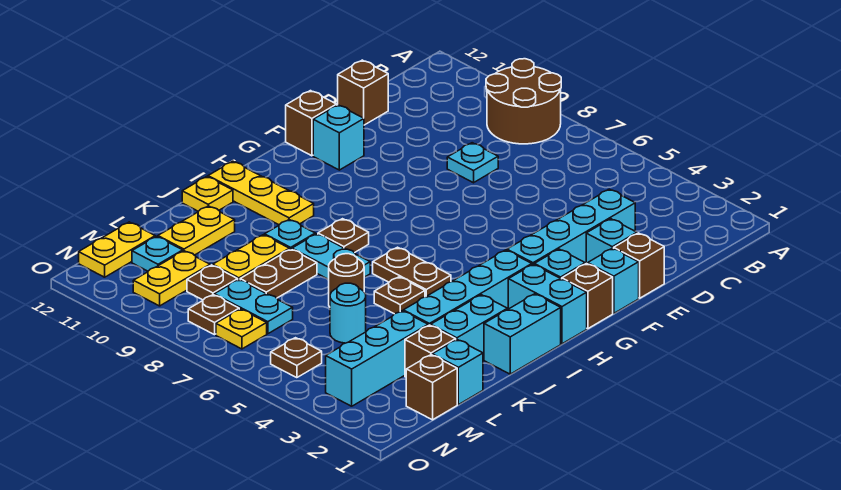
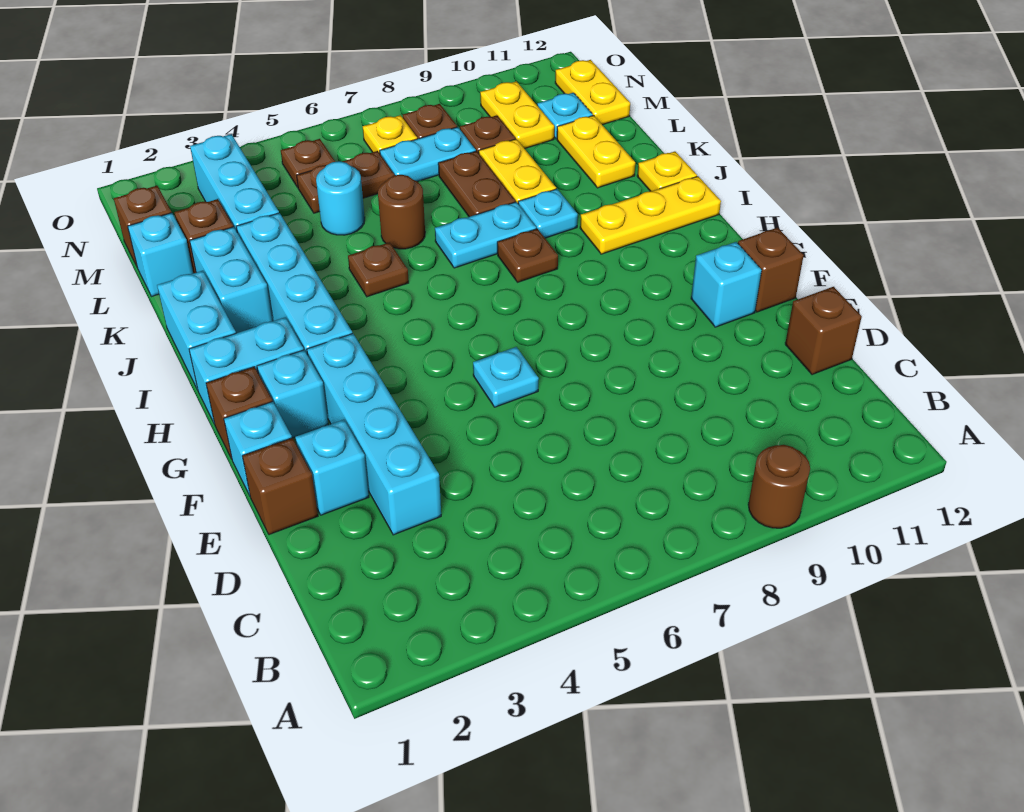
brown 2x2 round brick [486,59,561,144] -> brown 1x1 round brick [748,445,810,528]
cyan 1x1 plate [447,143,498,183] -> cyan 1x1 plate moved to [473,347,539,407]
brown 1x2 plate [373,247,451,297] -> brown 1x2 plate moved to [297,151,394,213]

